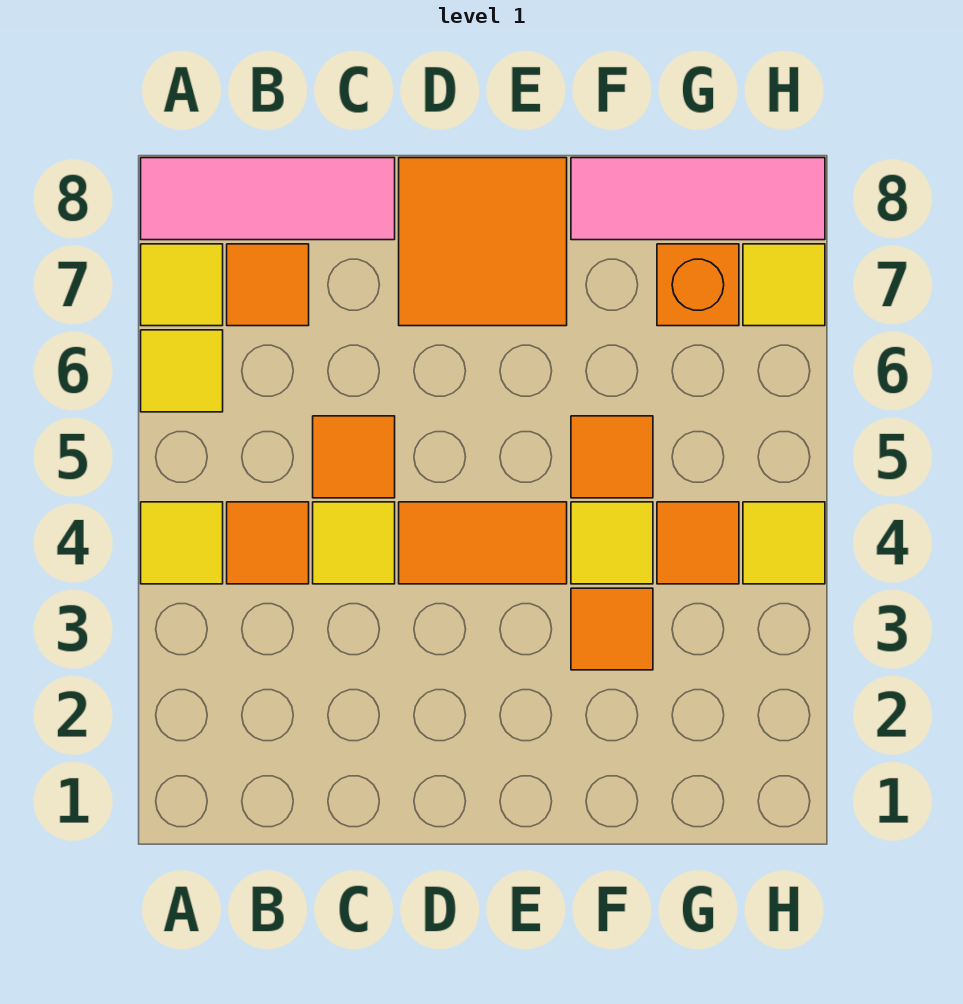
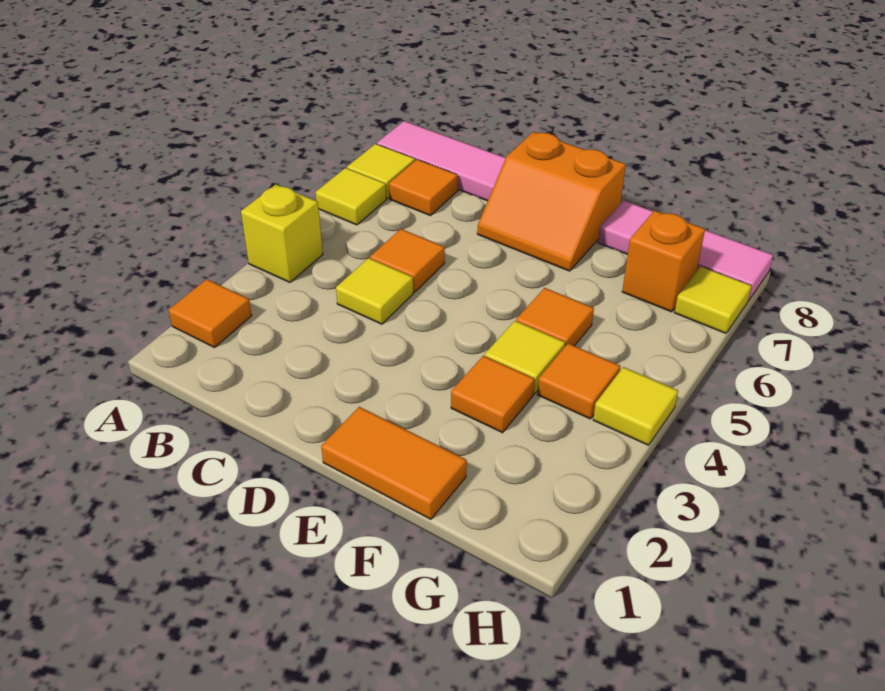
yellow 1x1 tile [141,502,223,584] -> yellow 1x1 brick [241,184,323,282]
orange 1x1 tile [227,502,309,584] -> orange 1x1 tile moved to [169,279,252,348]
orange 1x2 tile [399,502,567,584] -> orange 1x2 tile moved to [321,407,467,519]
orange 2x2 tile [399,158,567,326] -> orange 2x2 slope [477,132,626,271]

